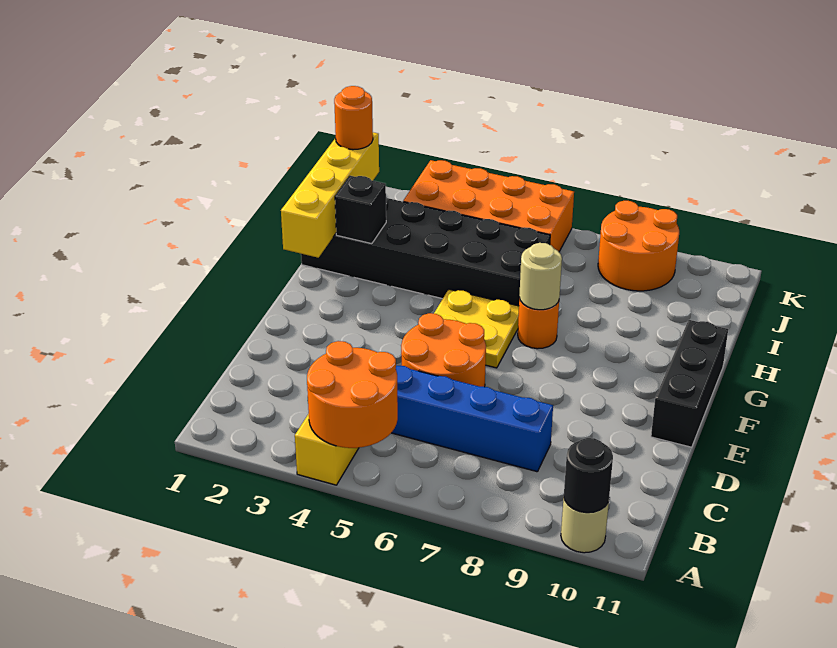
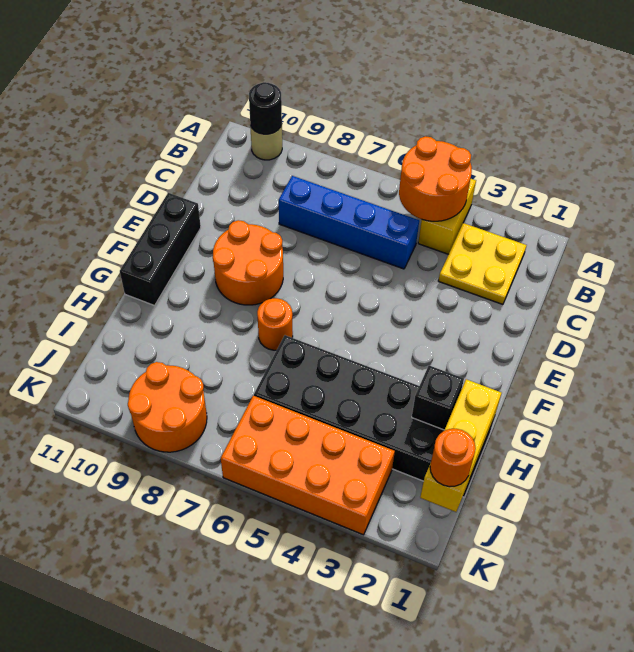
orange 2x2 round brick [401,313,486,387] -> orange 2x2 round brick moved to [213,220,283,305]
yellow 2x2 plate [434,289,519,368] -> yellow 2x2 plate moved to [439,223,527,305]
yellow 1x4 brick [281,132,379,258] -> yellow 1x3 brick [420,379,501,512]
tan 1x1 round brick [519,243,562,310] -> none

